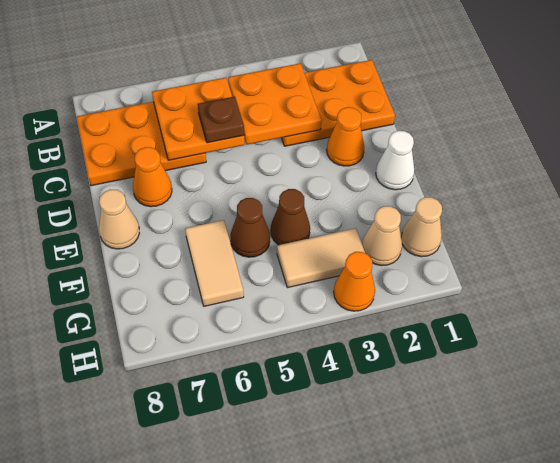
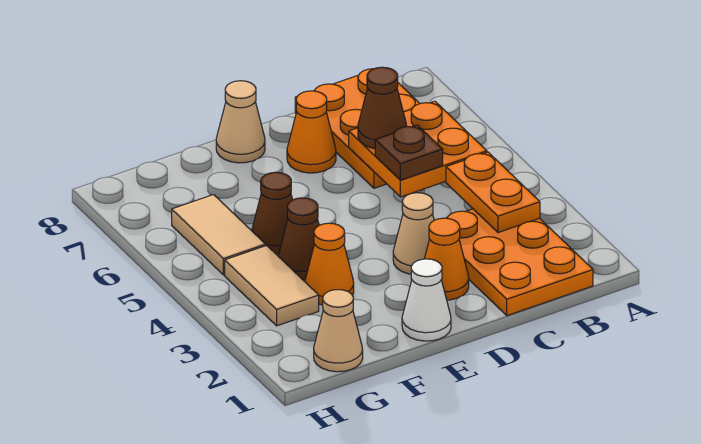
orange 2x2 plate [228,63,322,145] -> orange 1x2 plate [446,152,540,233]
none -> brown 1x1 cone [358,67,407,149]
tan 1x2 tile [185,220,244,306] -> tan 1x2 tile turned to [172,195,266,275]
tan 1x1 cone [362,206,402,266] -> tan 1x1 cone moved to [393,193,434,274]
orange 1x1 cone [334,252,375,311] -> orange 1x1 cone moved to [305,223,354,305]

